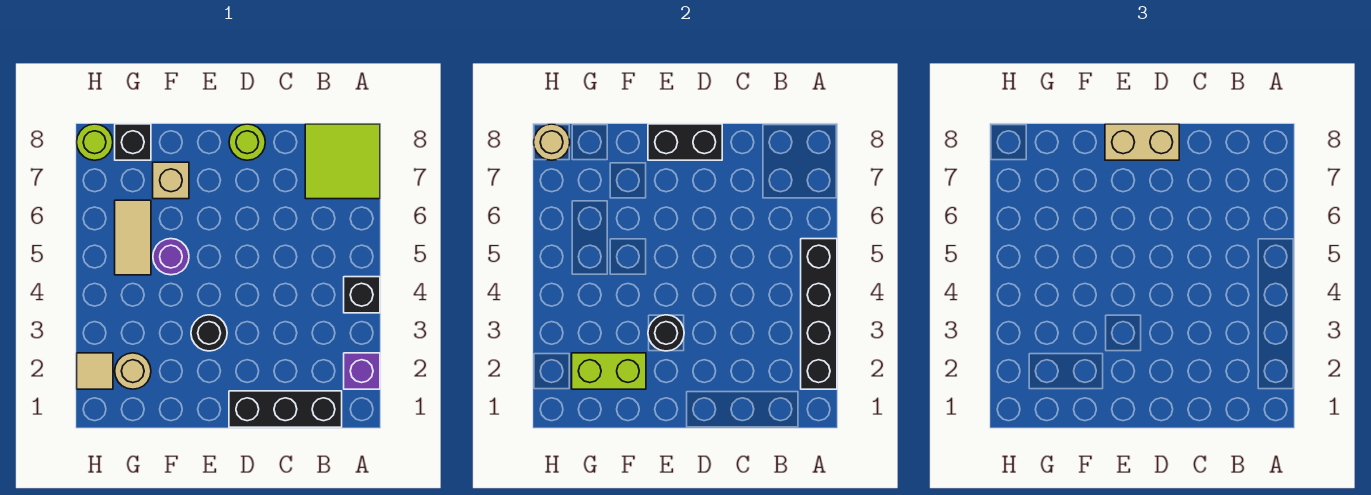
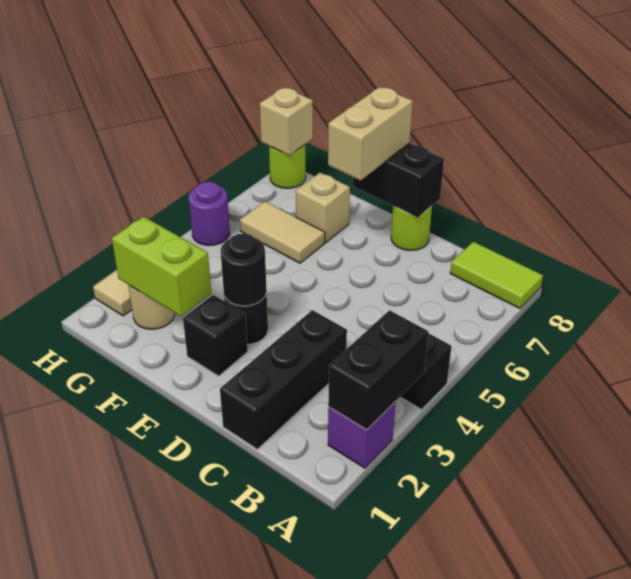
black 1x4 brick [801,239,837,389] -> black 1x2 brick [328,310,428,430]
lime 2x2 tile [305,124,380,199] -> lime 1x2 tile [450,242,543,308]
black 1x3 brick [229,391,342,427] -> black 1x3 brick turned to [220,310,347,449]
tan 1x2 brick [1105,124,1179,160] -> tan 1x2 brick turned to [328,87,413,181]
purple 1x1 round brick [153,239,189,275] -> purple 1x1 round brick moved to [189,182,230,246]
tan 1x2 tile [115,200,151,275] -> tan 1x2 tile turned to [240,201,325,263]
black 1x1 brick [115,124,151,160] -> black 1x1 brick moved to [183,295,248,376]
tan 1x1 round brick [534,124,570,160] -> tan 1x1 brick [260,87,313,155]

